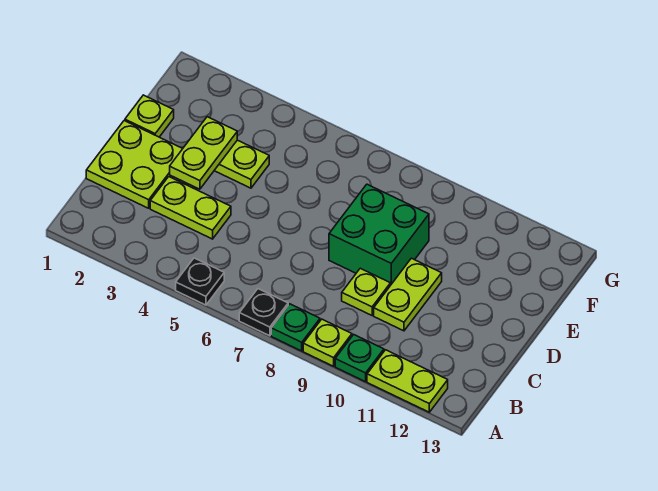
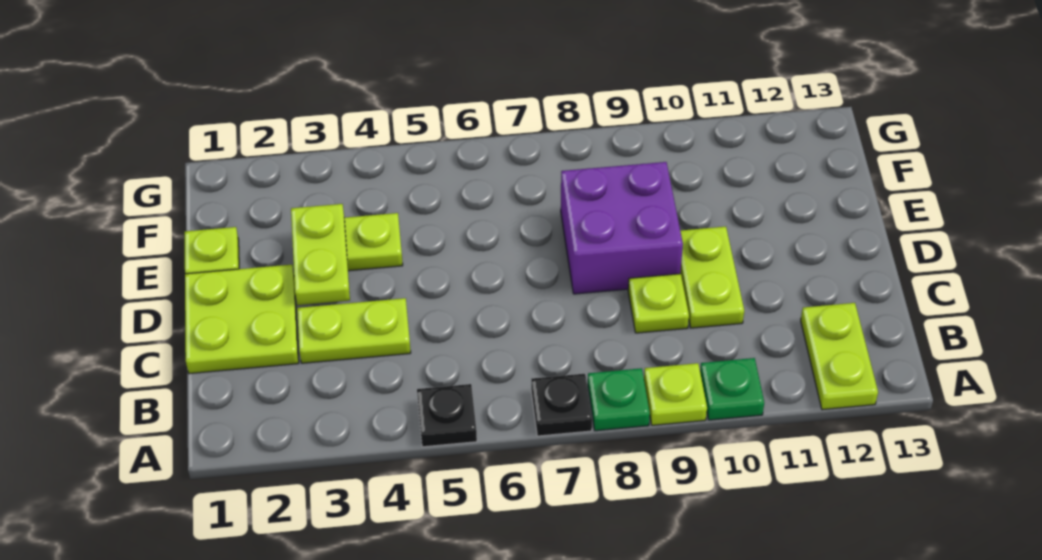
lime 1x2 plate [367,350,448,412] -> lime 1x2 plate turned to [801,303,878,410]
green 2x2 brick [329,184,429,285] -> purple 2x2 brick [561,162,683,294]

